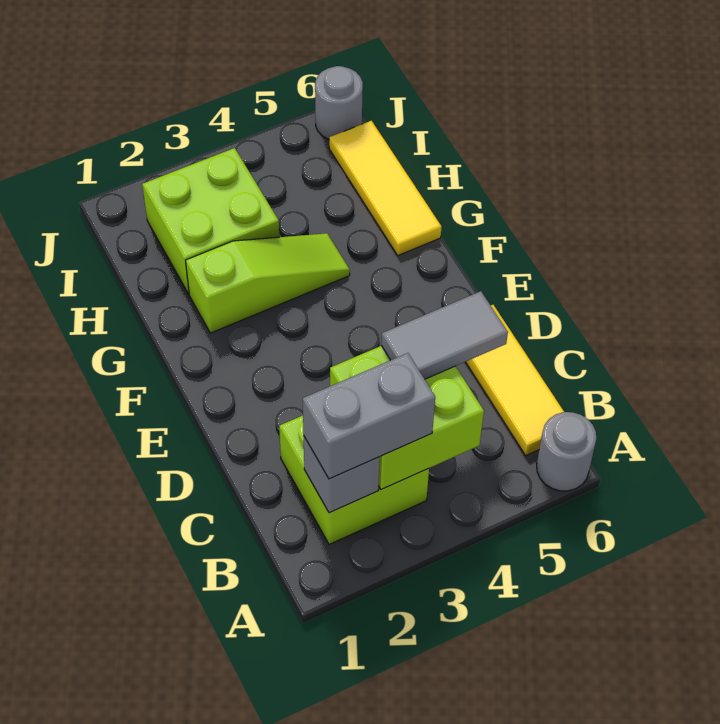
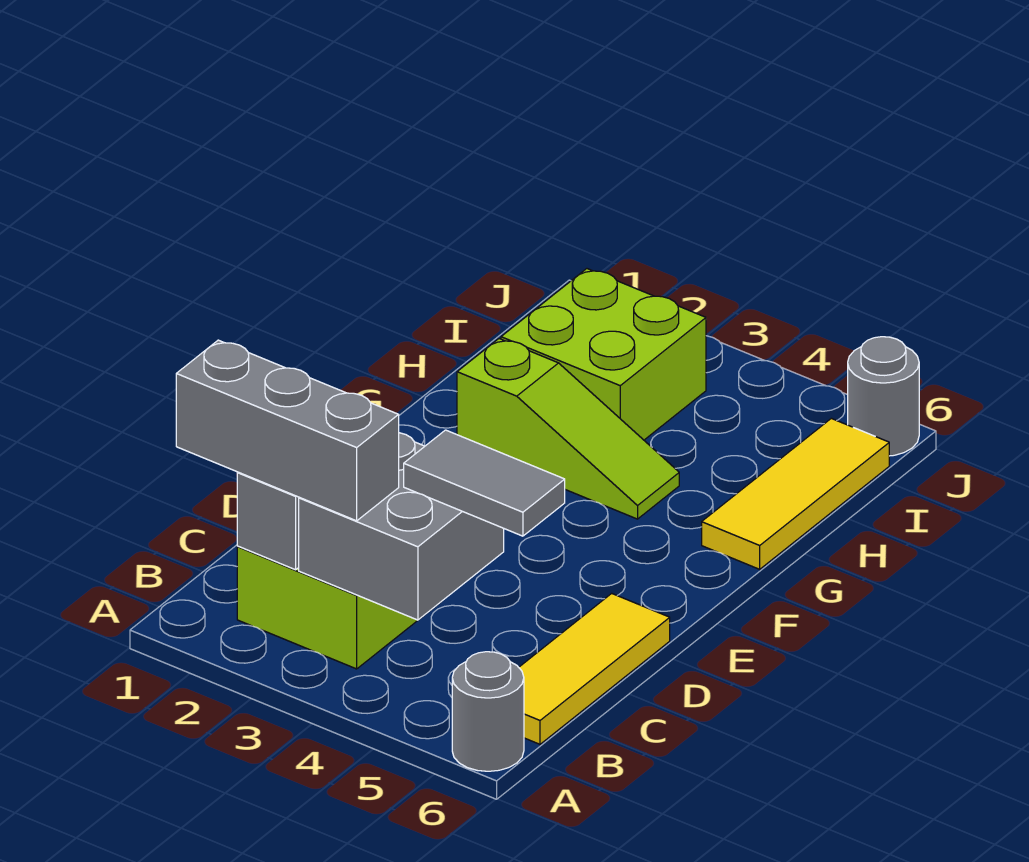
grey 1x2 brick [303,353,435,479] -> grey 1x3 brick [176,340,399,521]
lime 2x2 brick [330,346,484,490] -> grey 2x2 brick [299,433,504,620]

